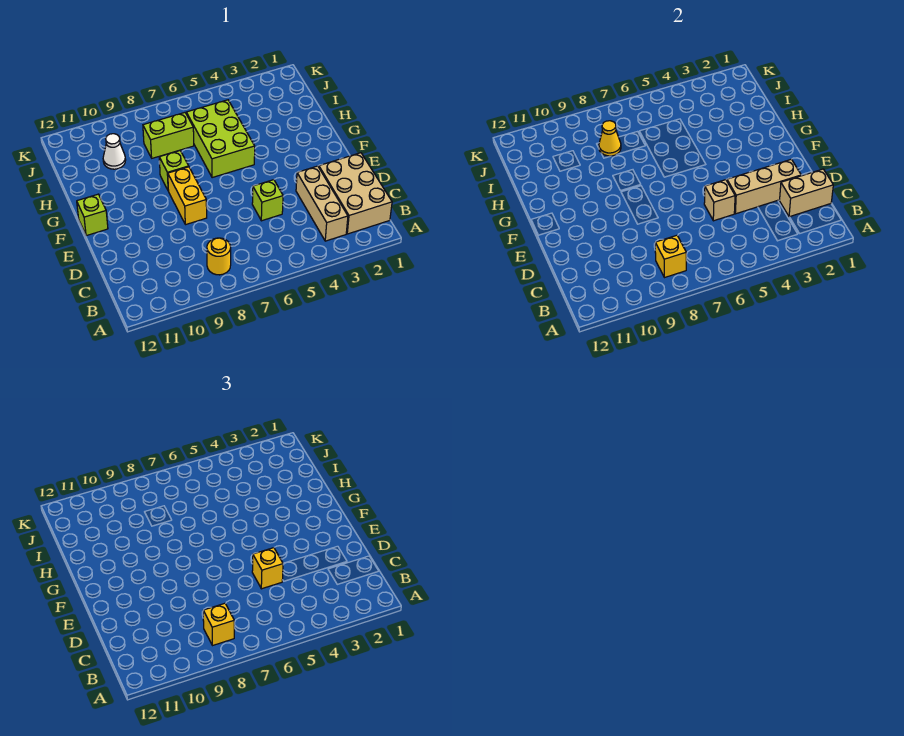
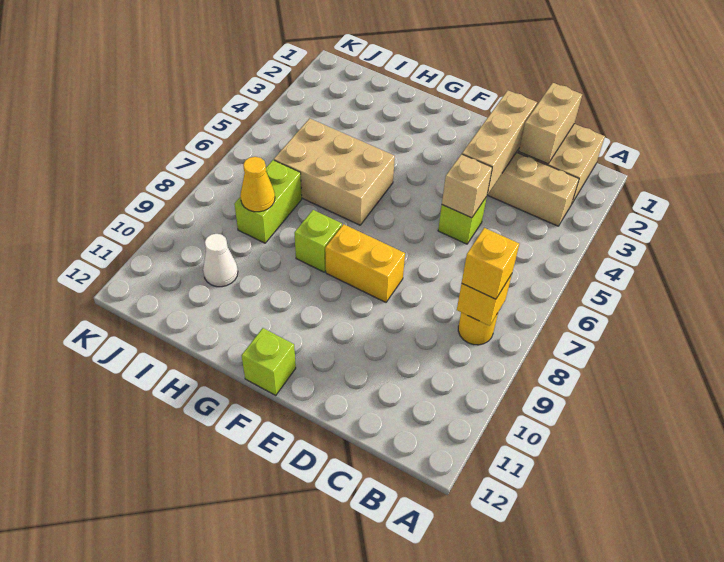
yellow 1x1 brick [252,548,283,589] -> none
lime 2x3 brick [186,100,255,178] -> tan 2x3 brick [274,118,395,225]

